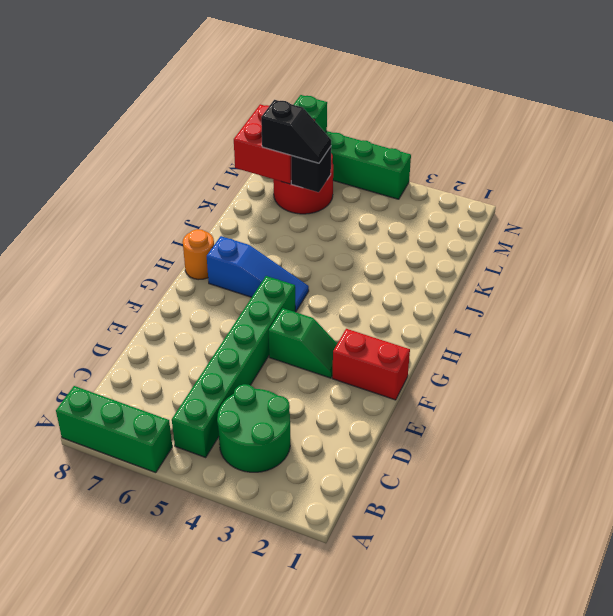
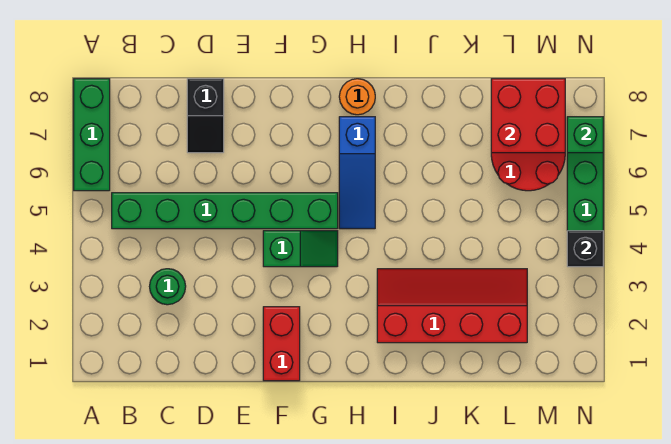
green 2x2 round brick [217,384,290,472] -> green 1x1 round brick [150,269,186,305]
green 1x2 slope [269,308,337,378] -> green 1x2 slope turned to [263,231,338,267]
none -> red 2x4 slope [377,269,527,343]
black 1x1 brick [291,147,331,192] -> black 1x1 brick moved to [567,231,603,267]
black 1x2 slope [261,100,331,163] -> black 1x2 slope moved to [187,79,224,153]

